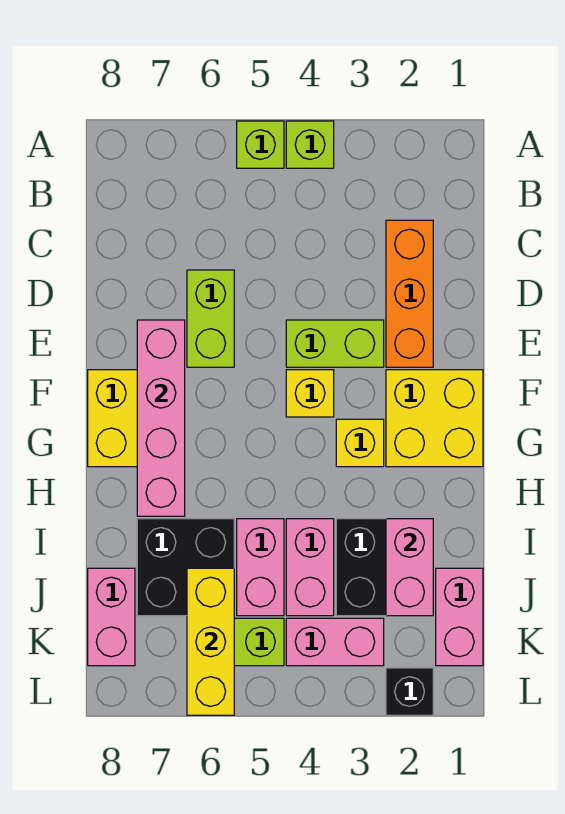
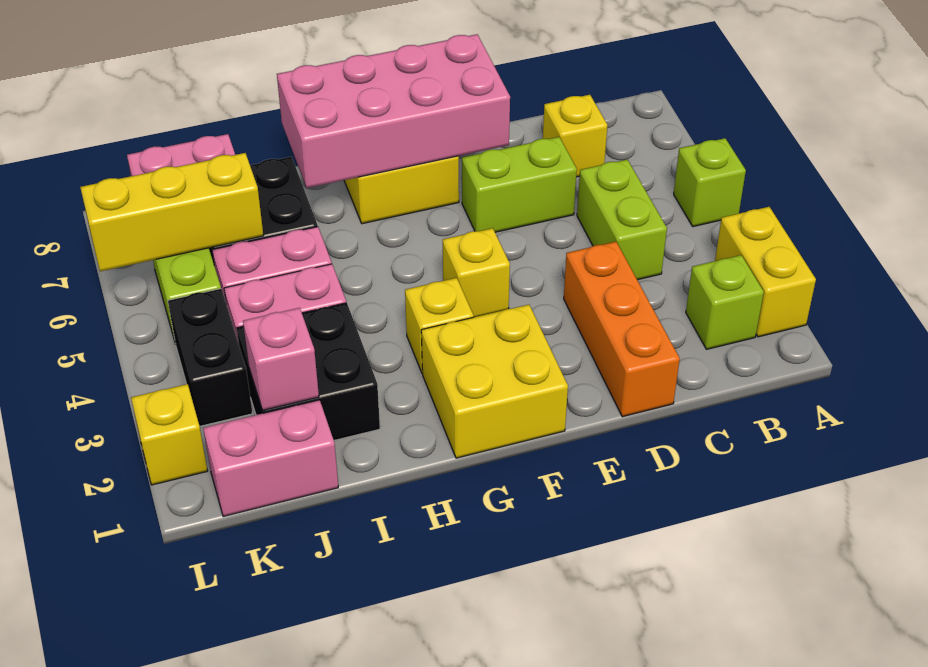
none -> yellow 1x2 brick [715,207,816,337]
lime 1x1 brick [286,121,334,168] -> lime 1x1 brick moved to [686,255,764,349]
orange 1x3 brick [386,220,433,367] -> orange 1x3 brick turned to [564,242,680,417]
none -> yellow 1x1 brick [543,95,608,177]
lime 1x2 brick [286,320,384,367] -> lime 1x2 brick moved to [577,159,667,280]
pink 1x4 brick [137,320,185,516] -> pink 2x4 brick [277,34,510,188]
pink 1x2 brick [386,519,433,616] -> pink 1x1 brick [243,308,319,410]
pink 1x2 brick [286,618,384,666] -> black 1x2 brick [168,289,253,426]
black 1x1 brick [386,668,433,715] -> yellow 1x1 brick [131,384,207,485]

